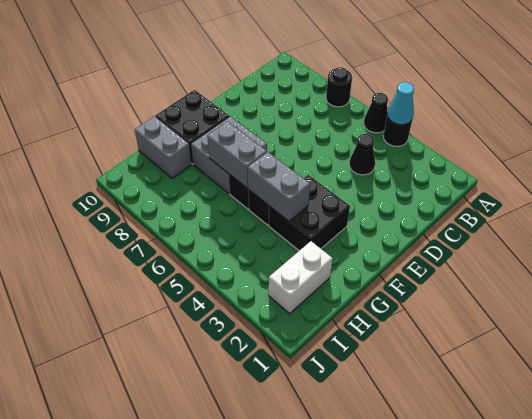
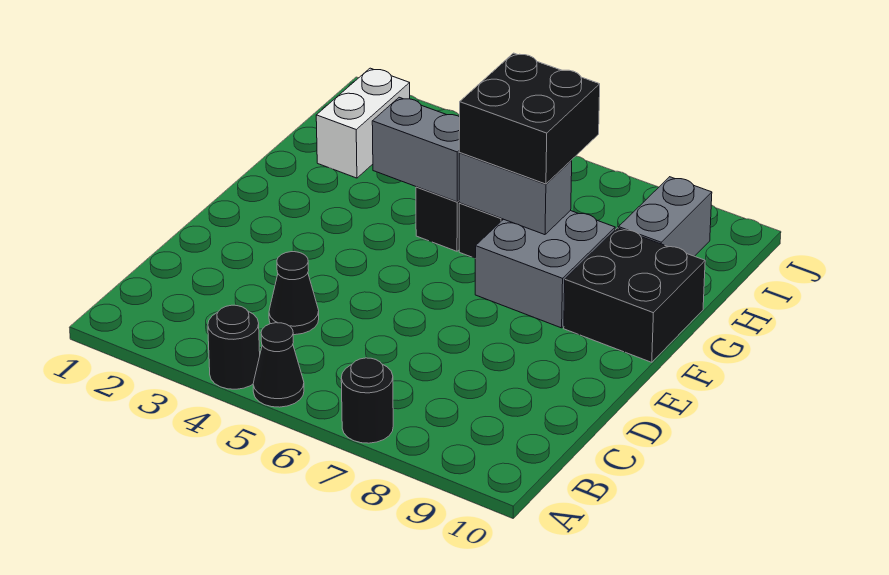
cyan 1x1 cone [387,82,414,125] -> none
black 2x2 brick [269,175,350,251] -> black 2x2 brick moved to [459,53,600,184]
grey 1x2 brick [135,116,192,179] -> grey 1x2 brick turned to [619,177,712,256]

